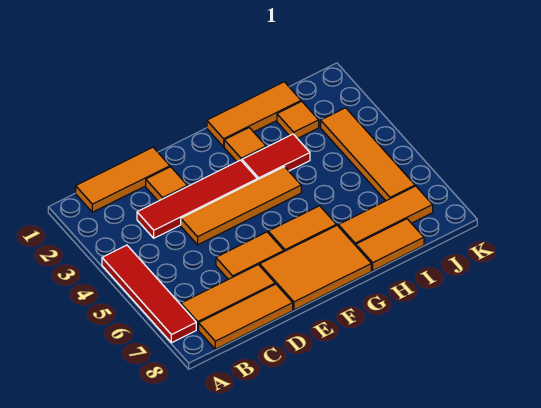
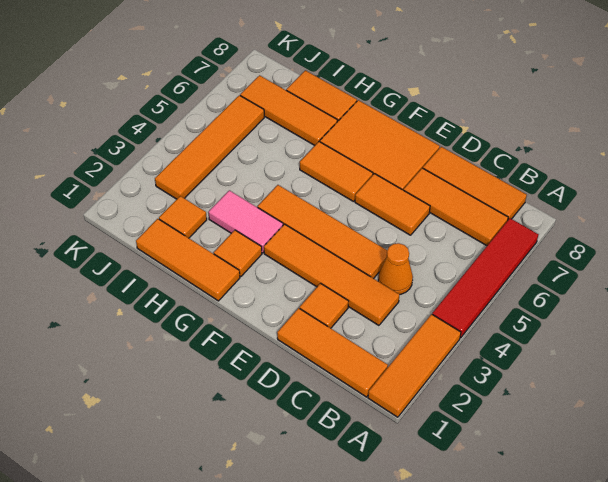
none -> orange 1x3 tile [368,314,461,417]
red 1x4 tile [137,160,257,238] -> orange 1x4 tile [264,224,399,325]
none -> orange 1x1 cone [378,243,413,295]
red 1x2 tile [242,134,310,180] -> pink 1x2 tile [208,190,283,253]

